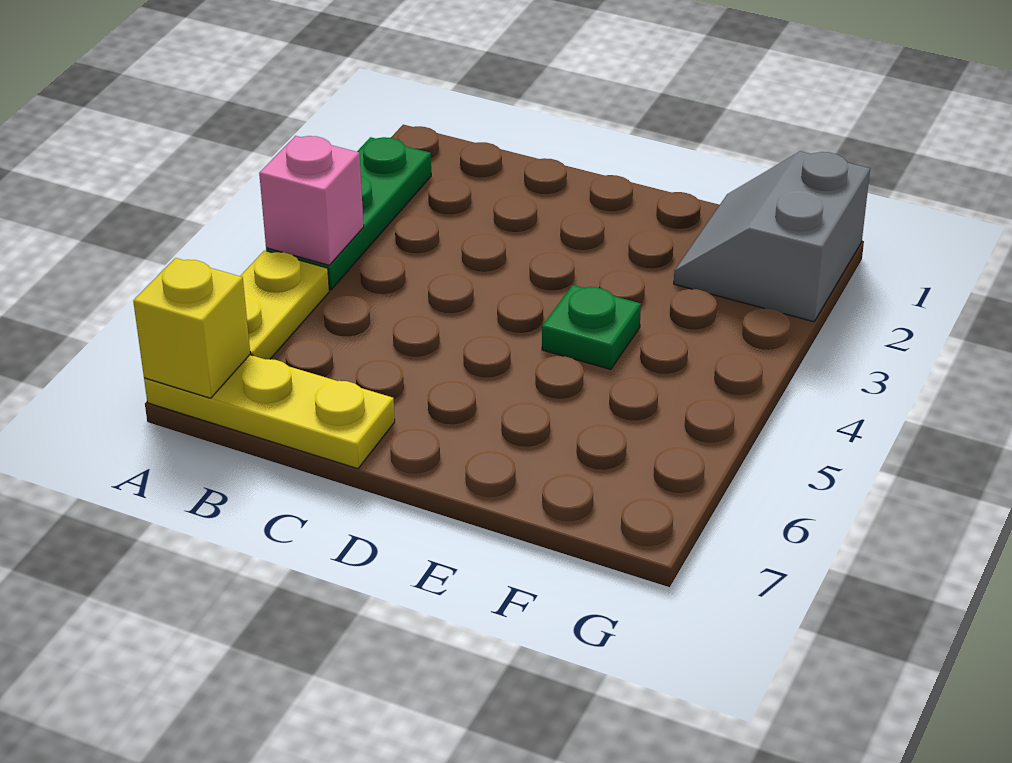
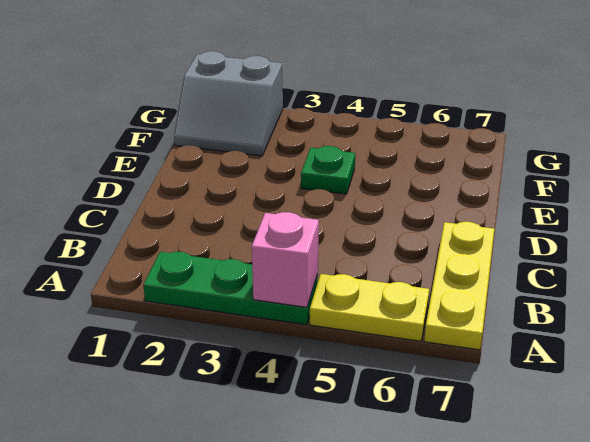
yellow 1x1 brick [133,258,250,398] -> none

